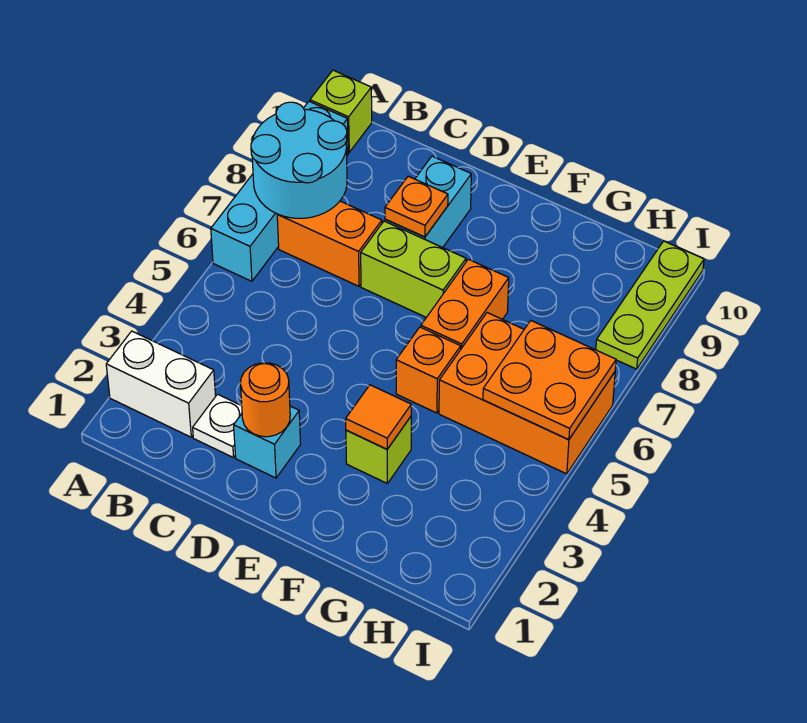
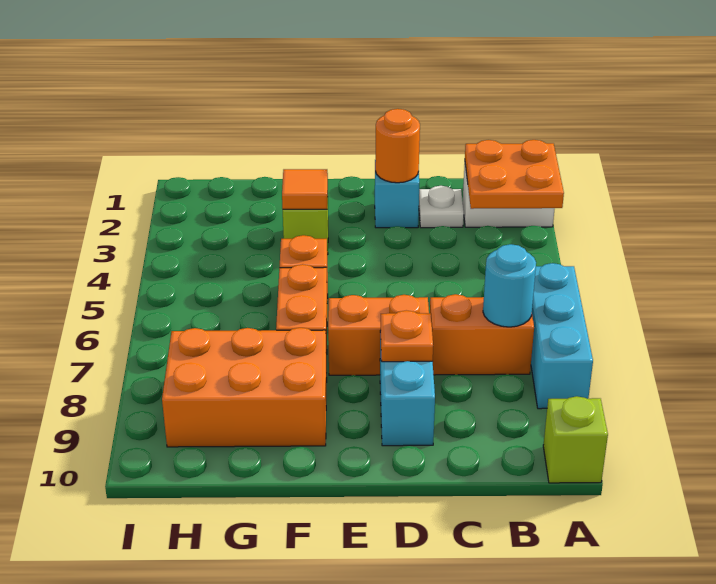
cyan 1x4 brick [211,102,348,281] -> cyan 1x3 brick [531,263,593,409]
cyan 2x2 round brick [251,102,347,218] -> cyan 1x1 round brick [483,244,536,327]
lime 1x2 brick [361,221,466,317] -> orange 1x2 brick [328,295,429,375]
orange 2x3 brick [439,313,615,474] -> orange 2x3 brick moved to [162,328,327,447]
orange 2x2 plate [483,321,616,440] -> orange 2x2 plate moved to [465,140,564,209]
lime 1x3 plate [596,241,704,369] -> none

